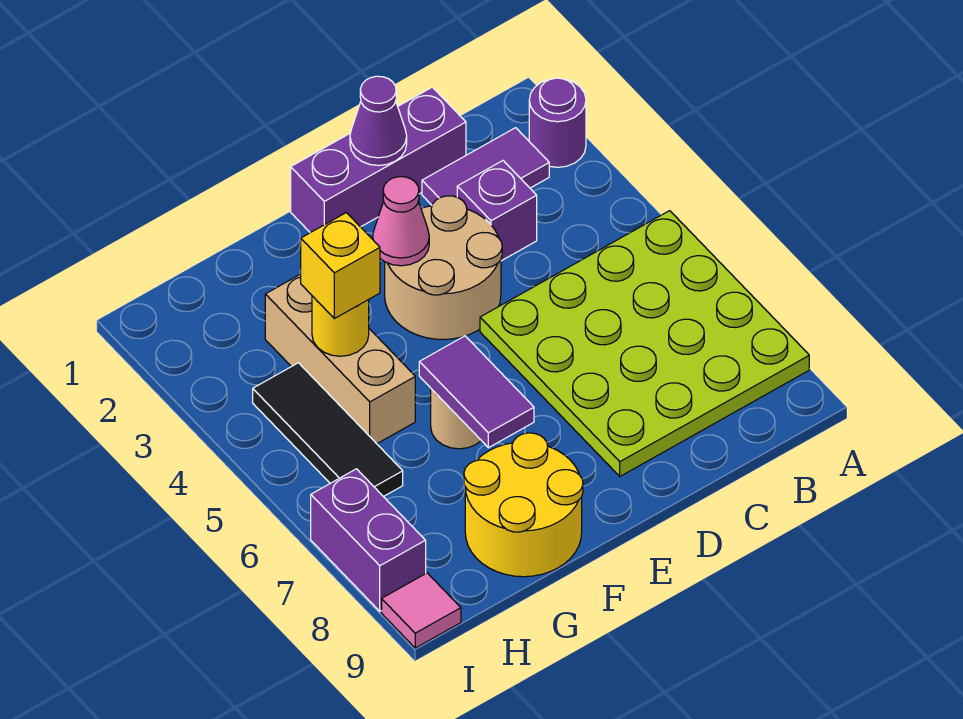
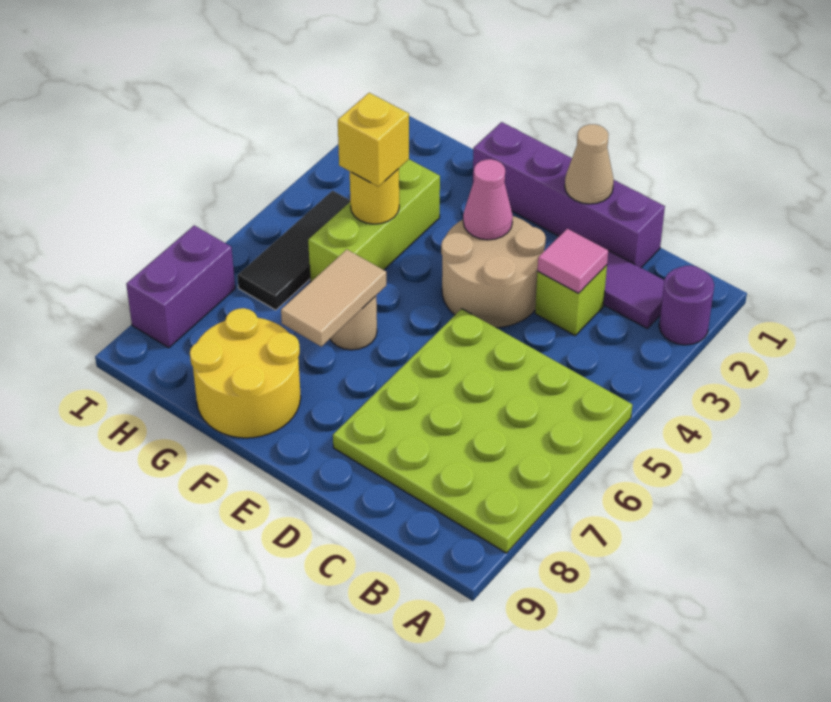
purple 1x3 brick [291,87,466,233] -> purple 1x4 brick [473,122,665,268]
purple 1x1 brick [457,161,537,261] -> lime 1x1 brick [535,265,607,336]
purple 1x1 cone [350,76,407,165] -> tan 1x1 cone [565,124,614,204]
purple 1x2 tile [419,336,534,448] -> tan 1x2 tile [281,250,386,346]
tan 1x3 brick [265,274,415,444] -> lime 1x3 brick [308,159,440,282]
pink 1x1 tile [382,573,461,648] -> pink 1x1 tile moved to [538,229,608,293]

